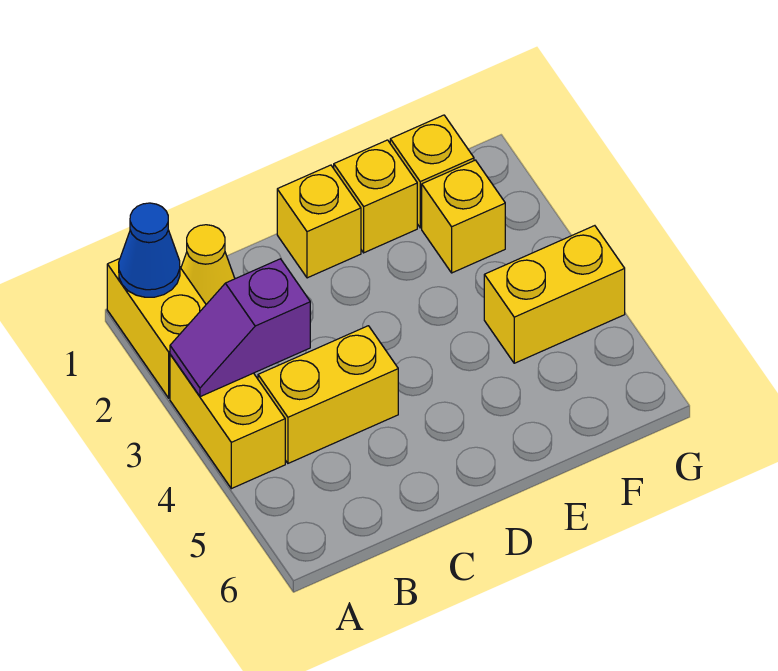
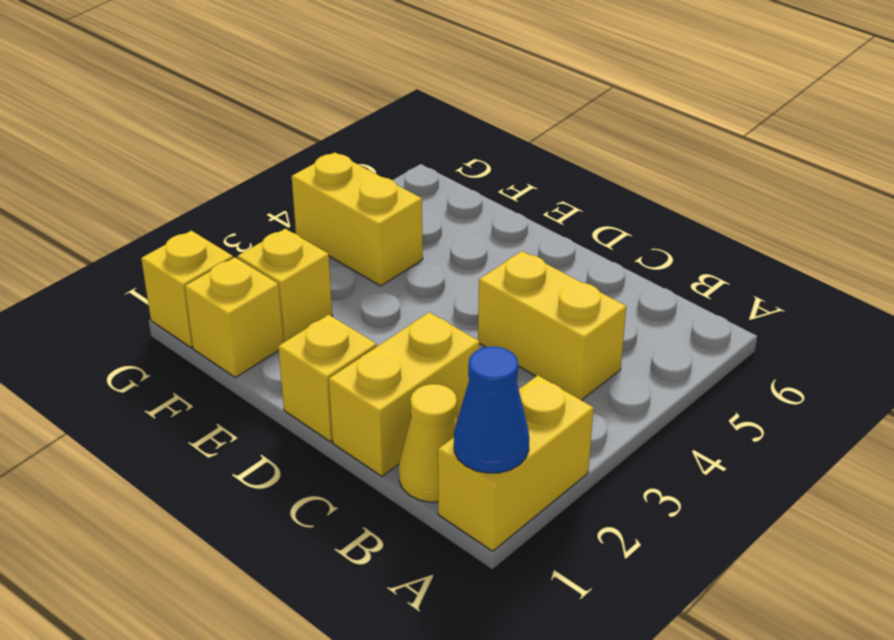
yellow 1x2 brick [170,355,285,489] -> yellow 1x2 brick moved to [329,312,480,476]
purple 1x2 slope [170,259,310,397] -> none
yellow 1x1 brick [334,140,417,253] -> yellow 1x1 brick moved to [141,231,233,348]

